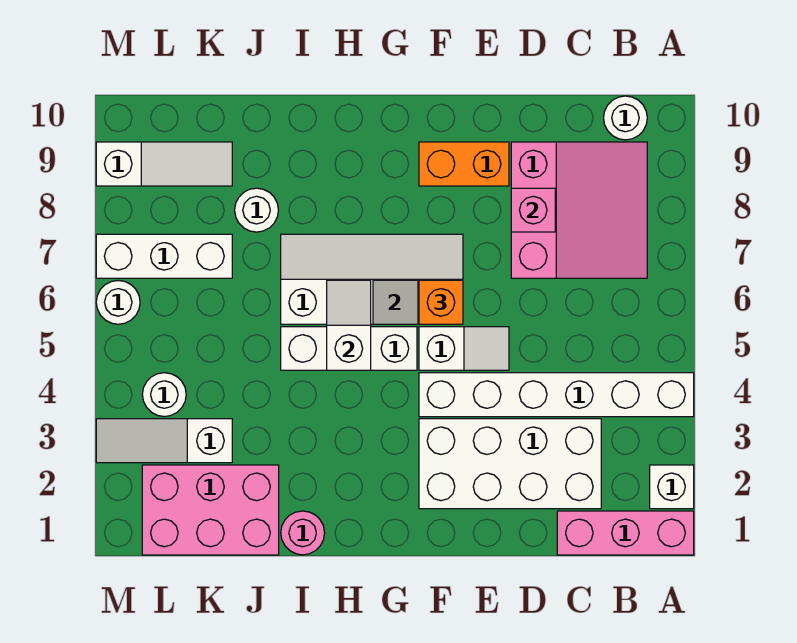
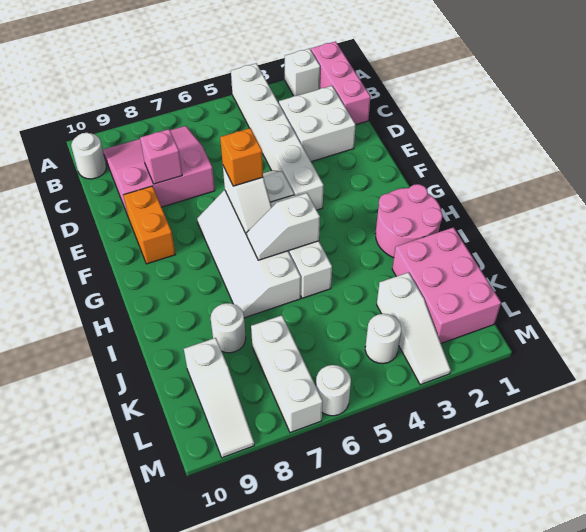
white 2x4 brick [419,419,601,509] -> white 2x2 brick [279,86,356,162]
pink 1x1 round brick [281,511,325,555] -> pink 2x2 round brick [375,184,442,258]
white 1x3 slope [96,142,232,186] -> white 1x3 slope turned to [184,338,254,458]

